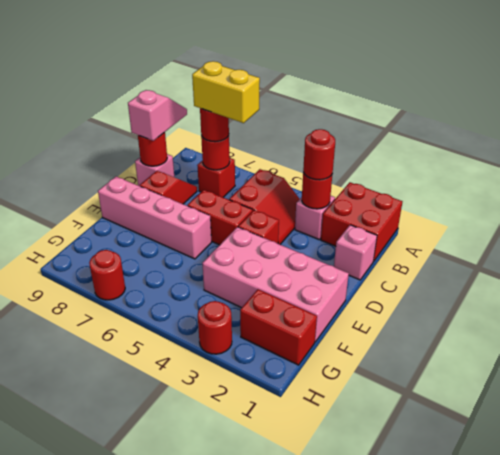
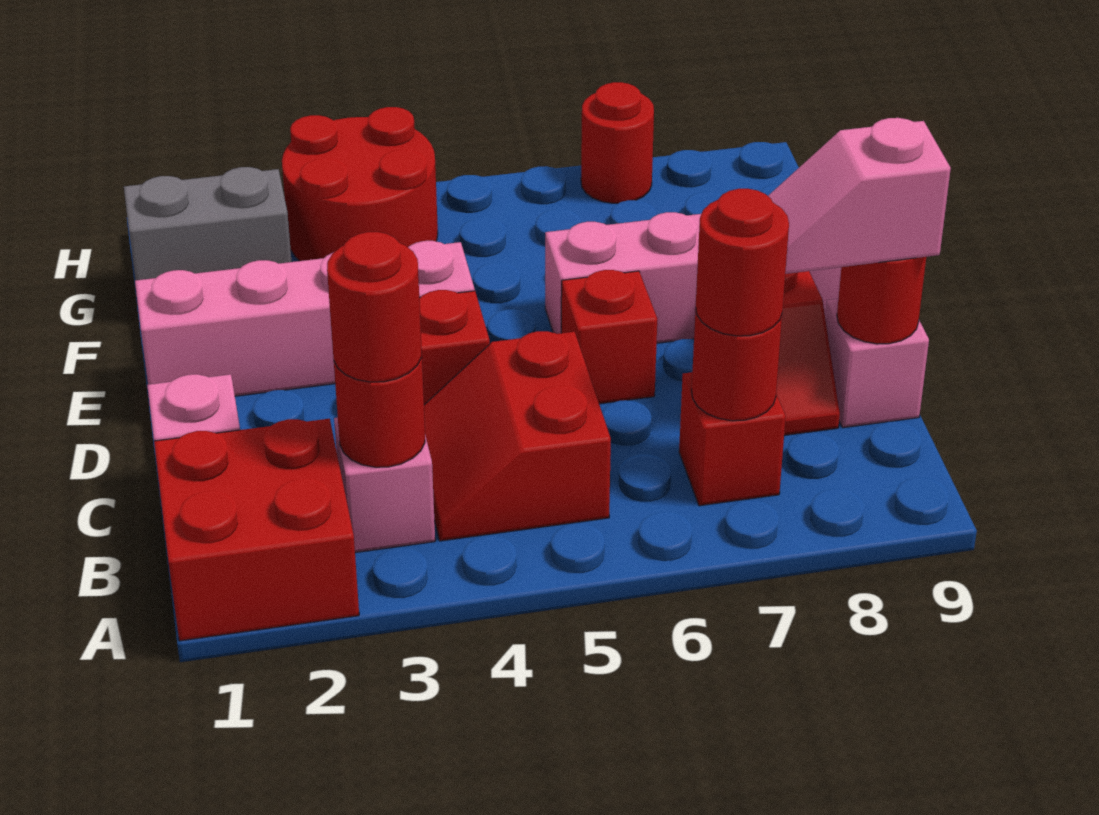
yellow 1x2 brick [192,61,260,123] -> none
pink 1x2 slope [128,90,187,141] -> pink 1x2 slope turned to [768,118,951,274]
red 1x2 brick [187,190,253,245] -> red 1x1 brick [561,270,657,404]
pink 2x4 brick [202,227,349,342] -> pink 1x4 brick [135,241,475,396]
red 1x2 brick [240,289,317,365] -> grey 1x2 brick [124,167,292,280]
red 1x1 round brick [198,301,232,354] -> red 2x2 round brick [282,107,438,261]

